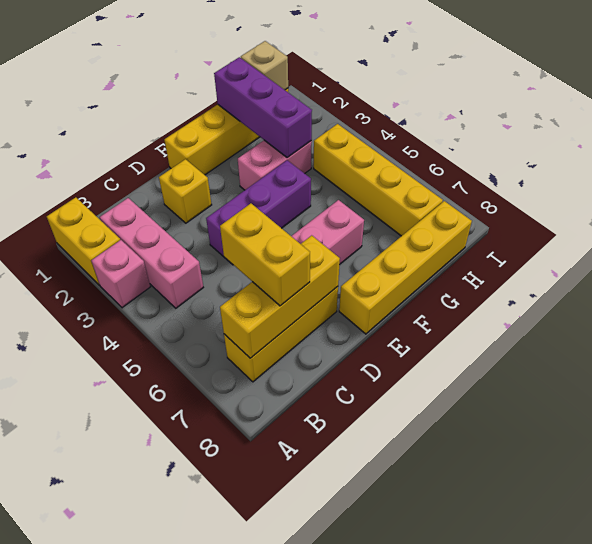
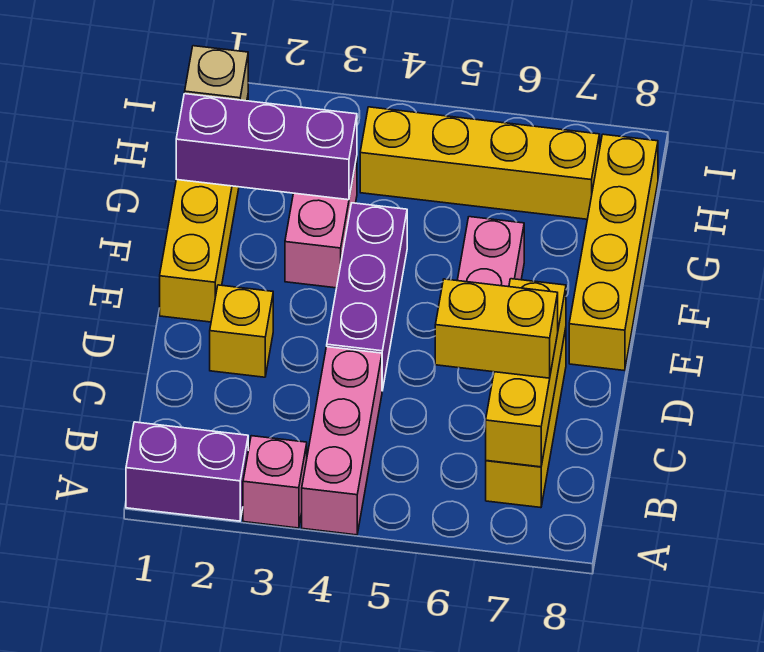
yellow 1x2 brick [47,197,120,285] -> purple 1x2 brick [126,422,248,521]
pink 1x3 brick [100,198,203,308] -> pink 1x3 brick turned to [302,347,382,535]

